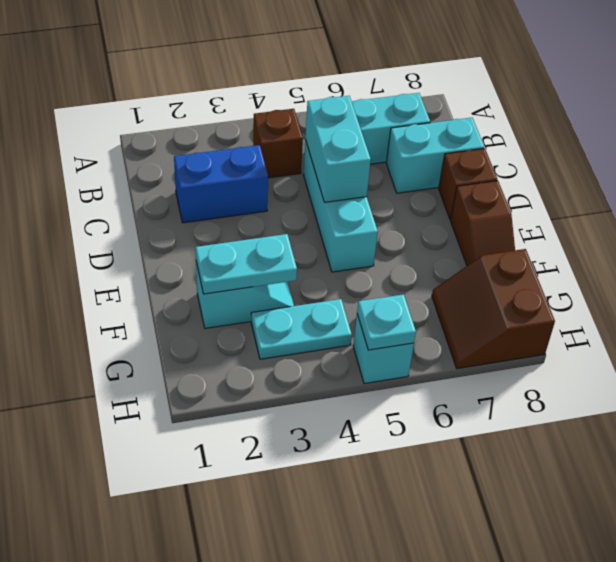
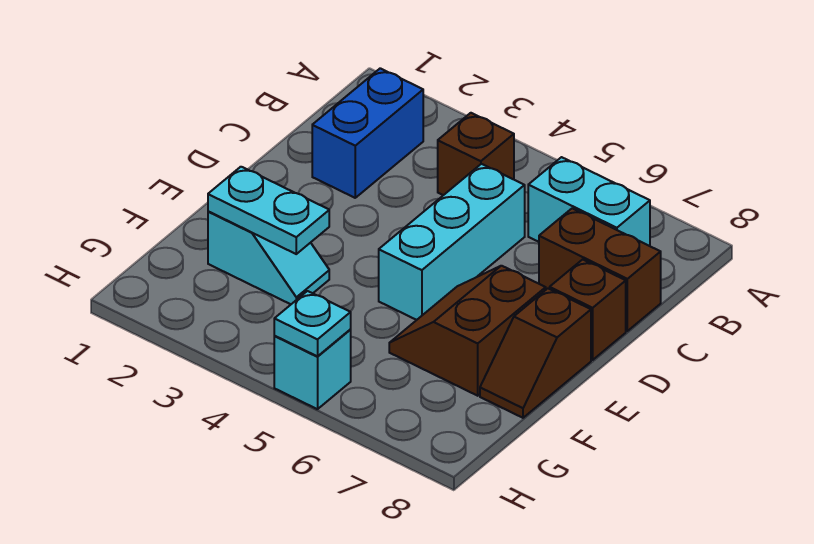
blue 1x2 brick [174,145,268,223] -> blue 1x2 brick turned to [312,68,423,198]
cyan 1x2 brick [305,96,371,202] -> none
cyan 1x2 brick [386,118,484,193] -> brown 1x2 brick [539,208,661,331]
cyan 1x2 plate [251,299,352,359] -> none
brown 2x2 slope [432,249,555,369] -> brown 2x2 slope moved to [389,266,546,396]

